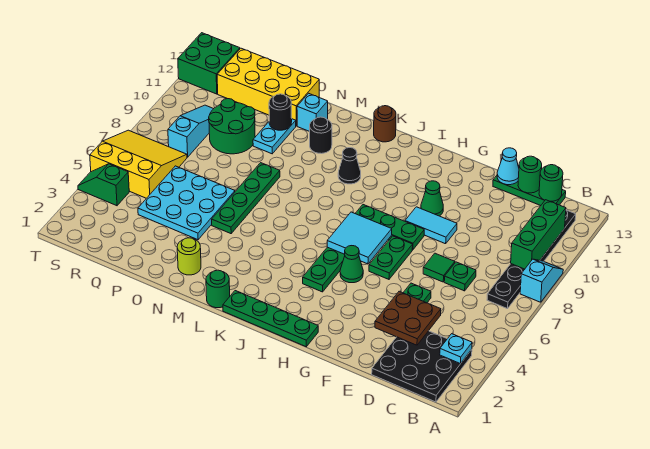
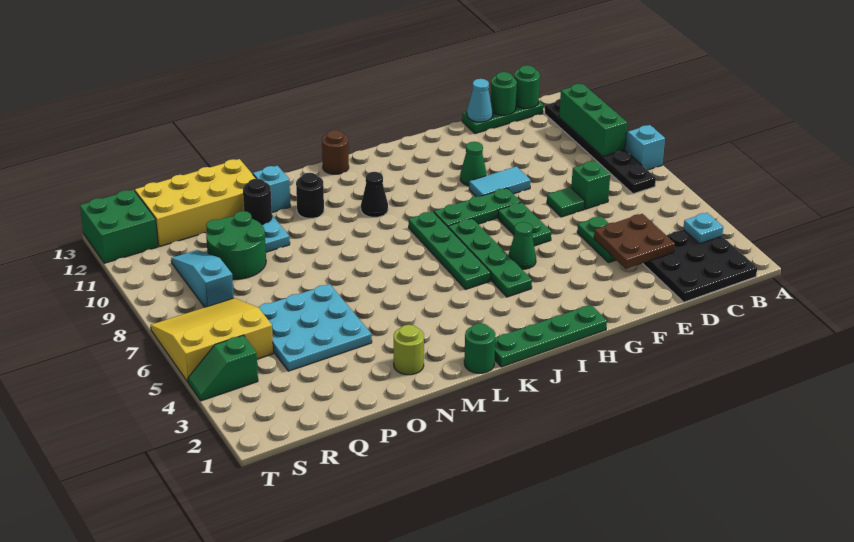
green 1x1 plate [444,262,476,291] -> green 1x1 brick [571,161,610,209]
cyan 2x2 tile [327,212,392,264] -> none
green 1x4 plate [212,163,280,234] -> green 1x4 plate moved to [409,211,491,289]

